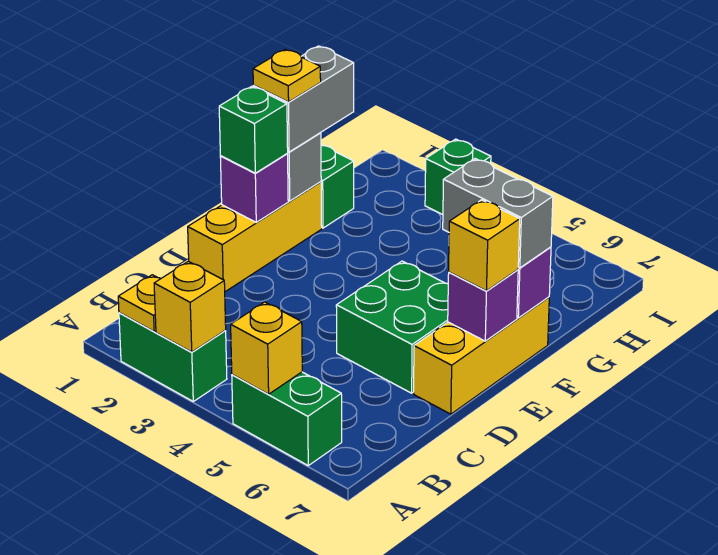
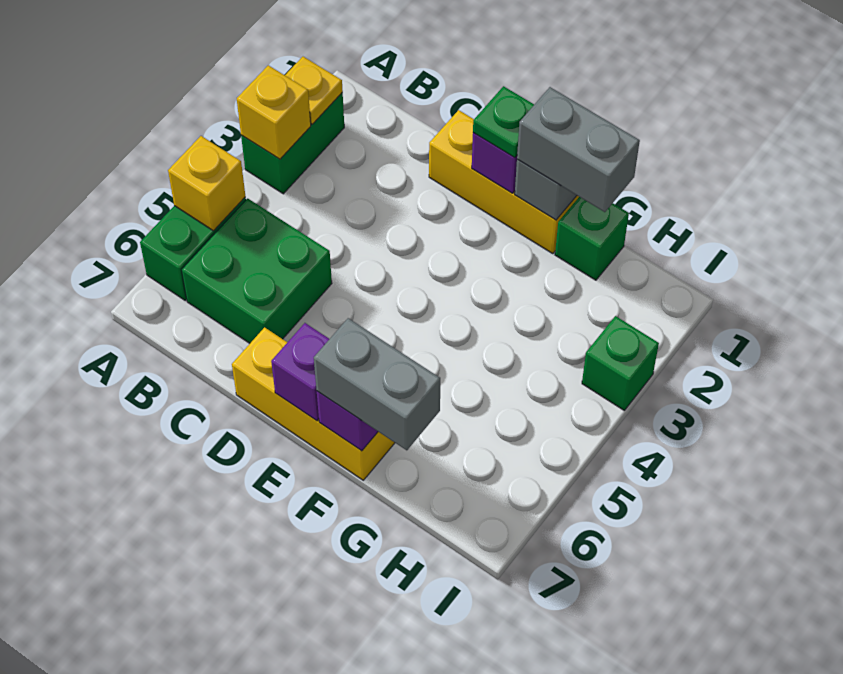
green 2x2 brick [336,261,448,393] -> green 2x2 brick moved to [182,198,332,343]
green 1x1 brick [219,86,288,173] -> green 1x1 plate [473,86,534,157]
yellow 1x1 brick [449,200,520,291] -> none
yellow 1x1 plate [253,49,321,102] -> none
grey 1x2 brick [443,159,553,268] -> grey 1x2 brick turned to [314,318,440,450]

